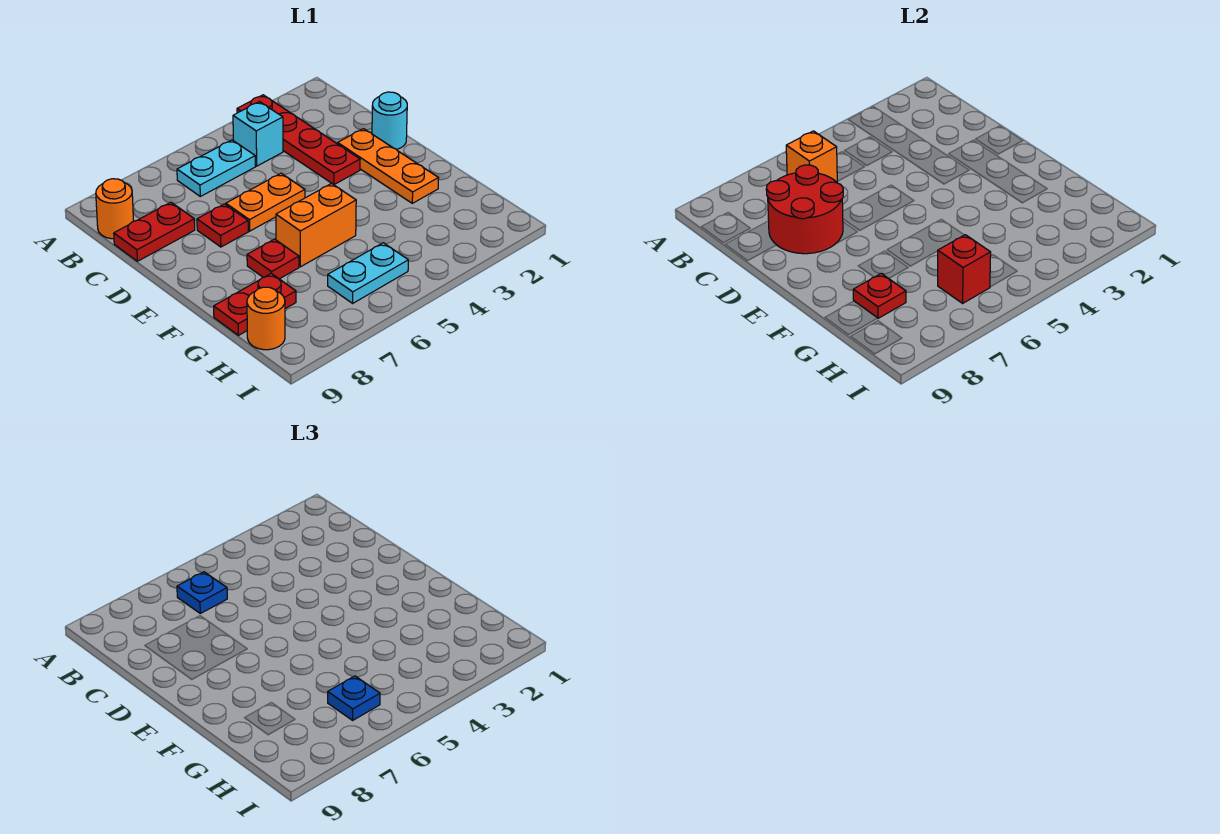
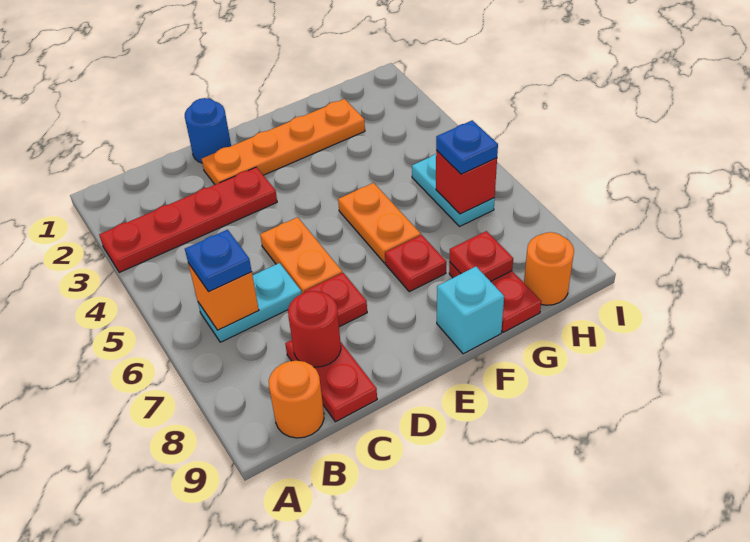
cyan 1x1 brick [233,102,283,166] -> cyan 1x1 brick moved to [437,267,504,354]
cyan 1x2 plate [177,140,255,196] -> cyan 1x2 plate turned to [198,263,302,342]
red 2x2 round brick [766,165,843,254] -> red 1x1 round brick [288,291,341,367]
cyan 1x1 round brick [372,92,407,150] -> blue 1x1 round brick [185,98,231,163]
orange 1x3 plate [338,129,439,203] -> orange 1x4 plate [202,99,365,185]
orange 1x2 brick [276,183,356,267] -> orange 1x2 plate [338,183,421,263]

